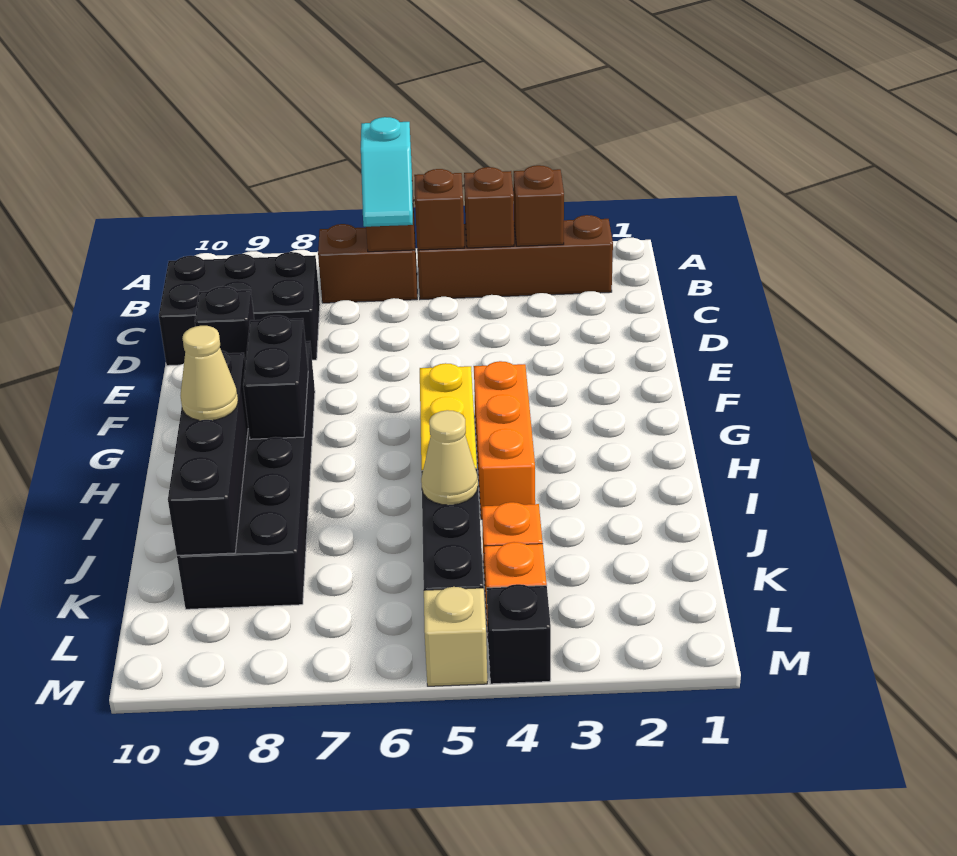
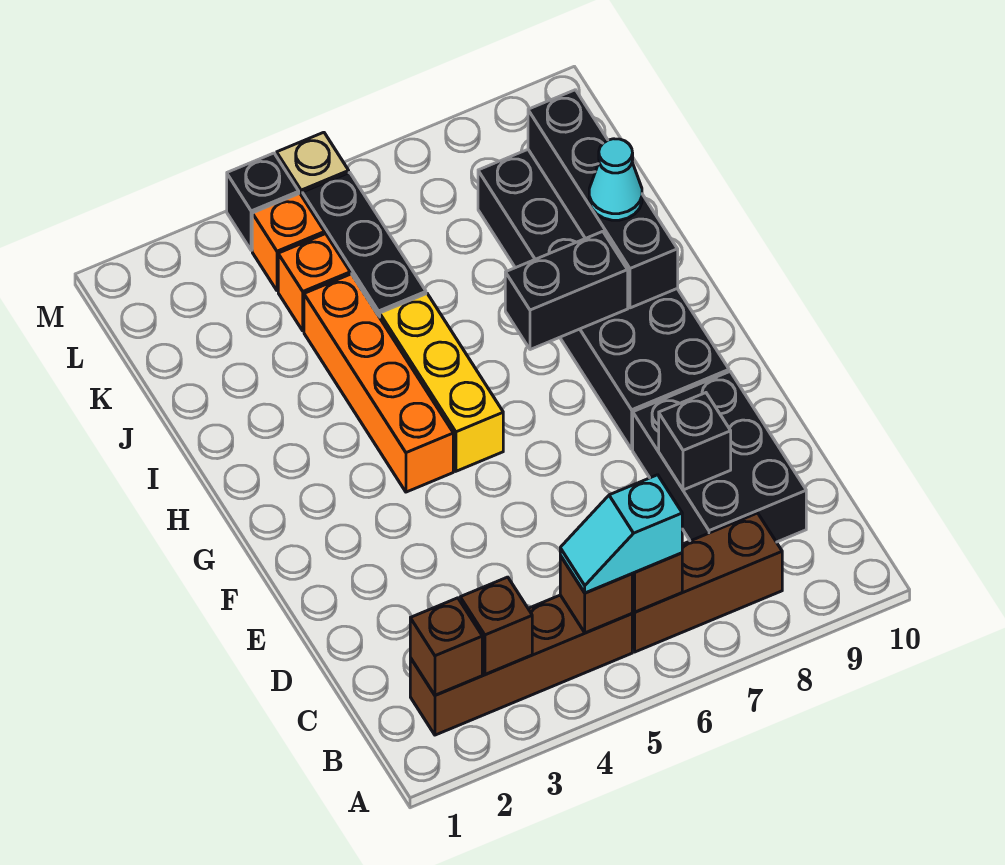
brown 1x1 brick [464,167,514,248] -> brown 1x1 brick moved to [410,598,482,695]
brown 1x2 brick [318,224,417,303] -> brown 1x3 brick [632,513,782,652]
cyan 1x2 slope [361,117,413,227] -> cyan 1x2 slope turned to [560,475,682,593]
black 2x3 brick [159,252,320,366] -> black 2x3 brick turned to [633,372,806,542]
black 1x1 brick [195,286,254,363] -> black 1x1 brick moved to [659,393,731,490]
orange 1x3 brick [474,361,535,519] -> orange 1x4 brick [304,274,453,492]
black 1x2 brick [243,315,308,439] -> black 1x2 brick turned to [505,231,628,350]
tan 1x1 cone [180,326,238,420] -> cyan 1x1 cone [589,139,642,220]
tan 1x1 cone [421,410,478,505] -> none

